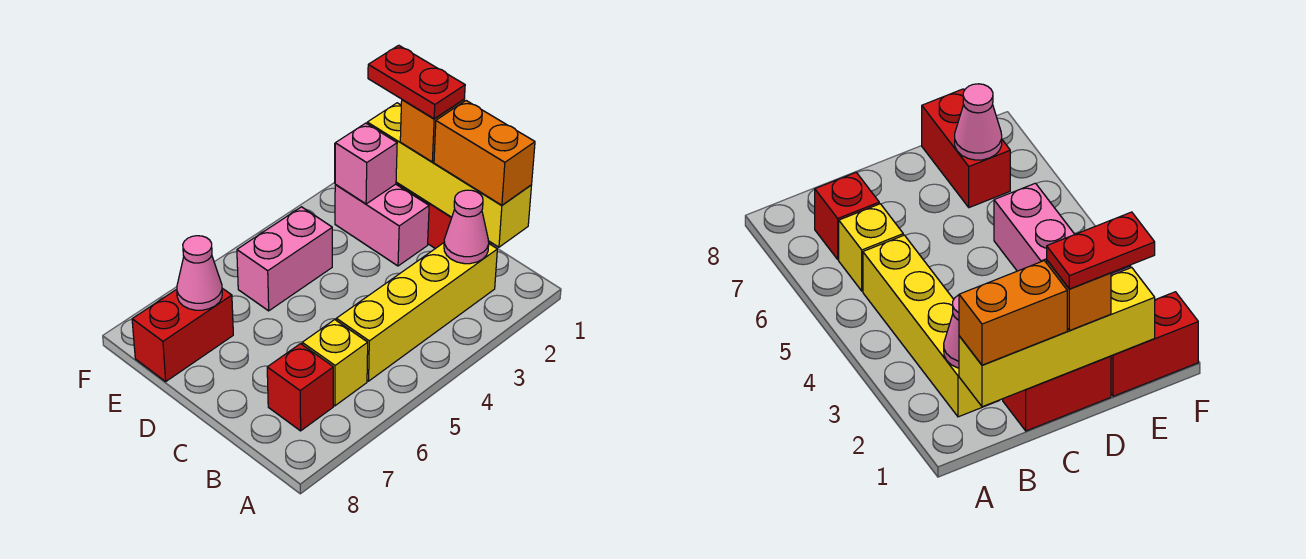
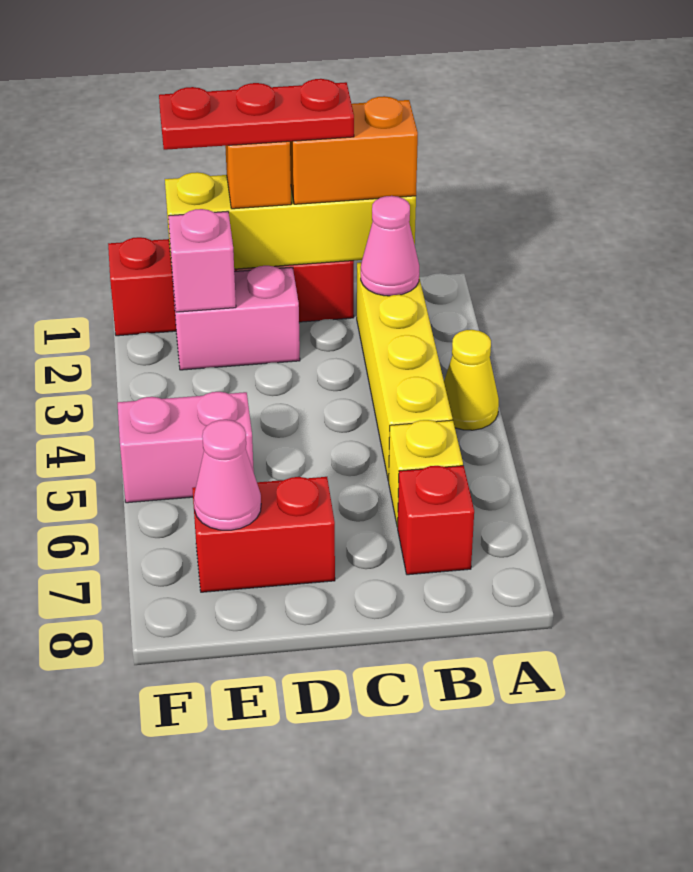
none -> yellow 1x1 cone [444,330,499,430]
red 1x2 plate [368,45,465,119] -> red 1x3 plate [159,79,354,150]
pink 1x2 brick [237,207,332,311] -> pink 1x2 brick turned to [117,392,254,503]
red 1x2 brick [132,288,233,381] -> red 1x2 brick turned to [192,477,335,592]

